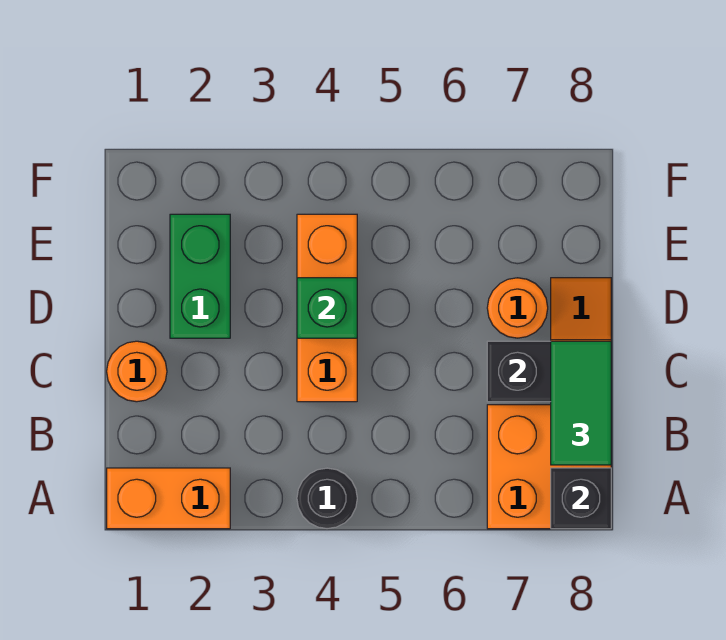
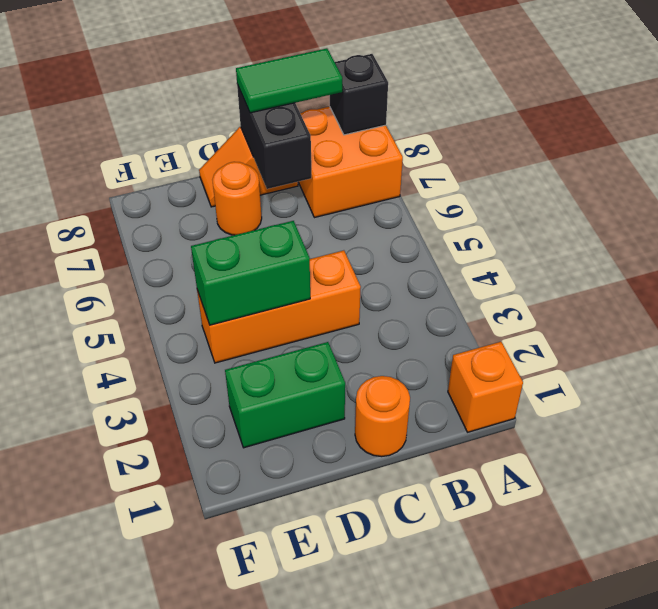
orange 1x2 brick [107,468,230,529] -> orange 1x1 brick [448,342,523,432]
black 1x1 round brick [297,468,357,529] -> none
green 1x1 brick [297,278,357,338] -> green 1x2 brick [191,221,310,325]

